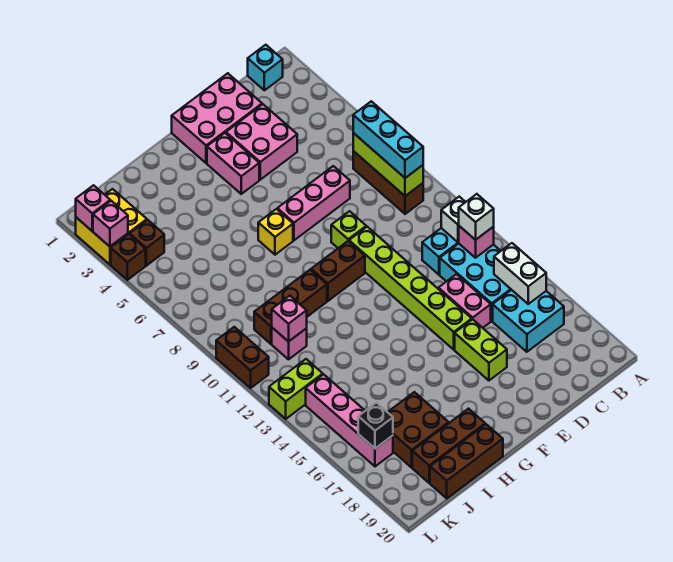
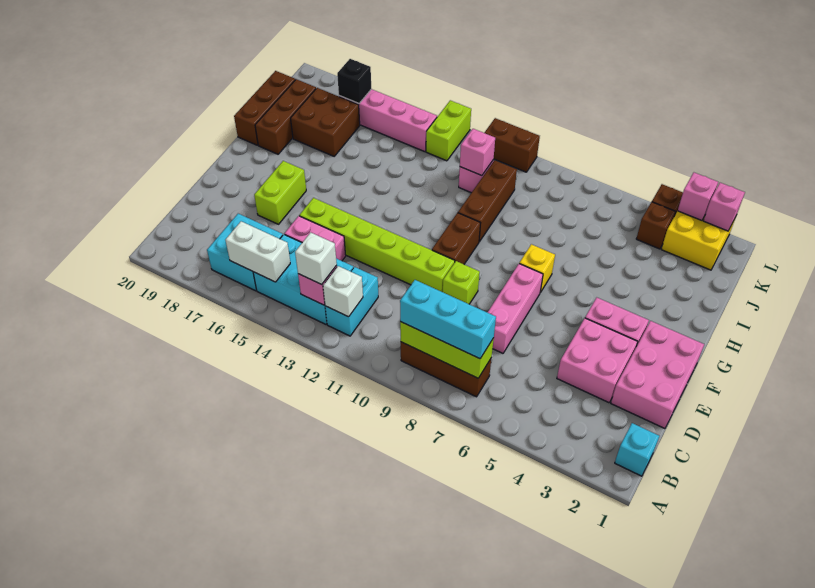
lime 1x2 brick [455,319,507,380] -> lime 1x2 brick turned to [254,161,306,224]

